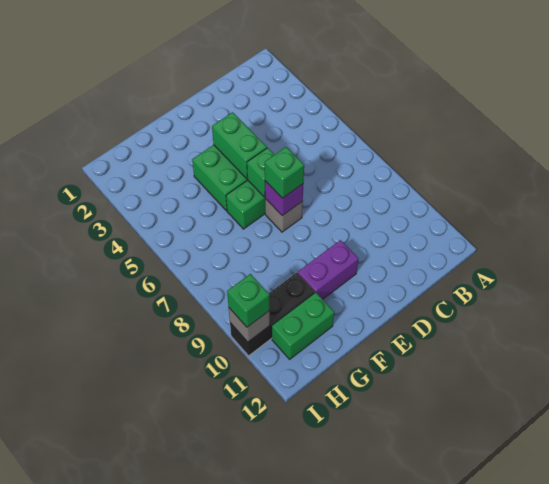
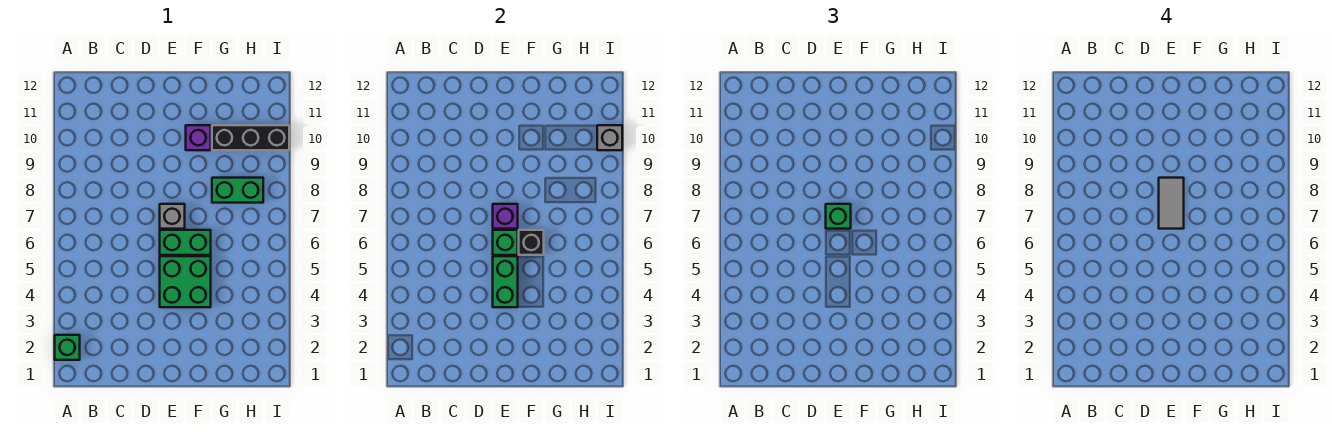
none -> grey 1x2 tile [1159,178,1184,229]
purple 1x2 brick [298,240,358,299] -> purple 1x1 brick [186,125,211,150]
none -> black 1x1 brick [519,230,544,255]
green 1x2 brick [272,293,334,359] -> green 1x2 brick moved to [212,178,263,203]
green 1x1 brick [227,274,270,327] -> green 1x1 brick moved to [55,335,80,360]

